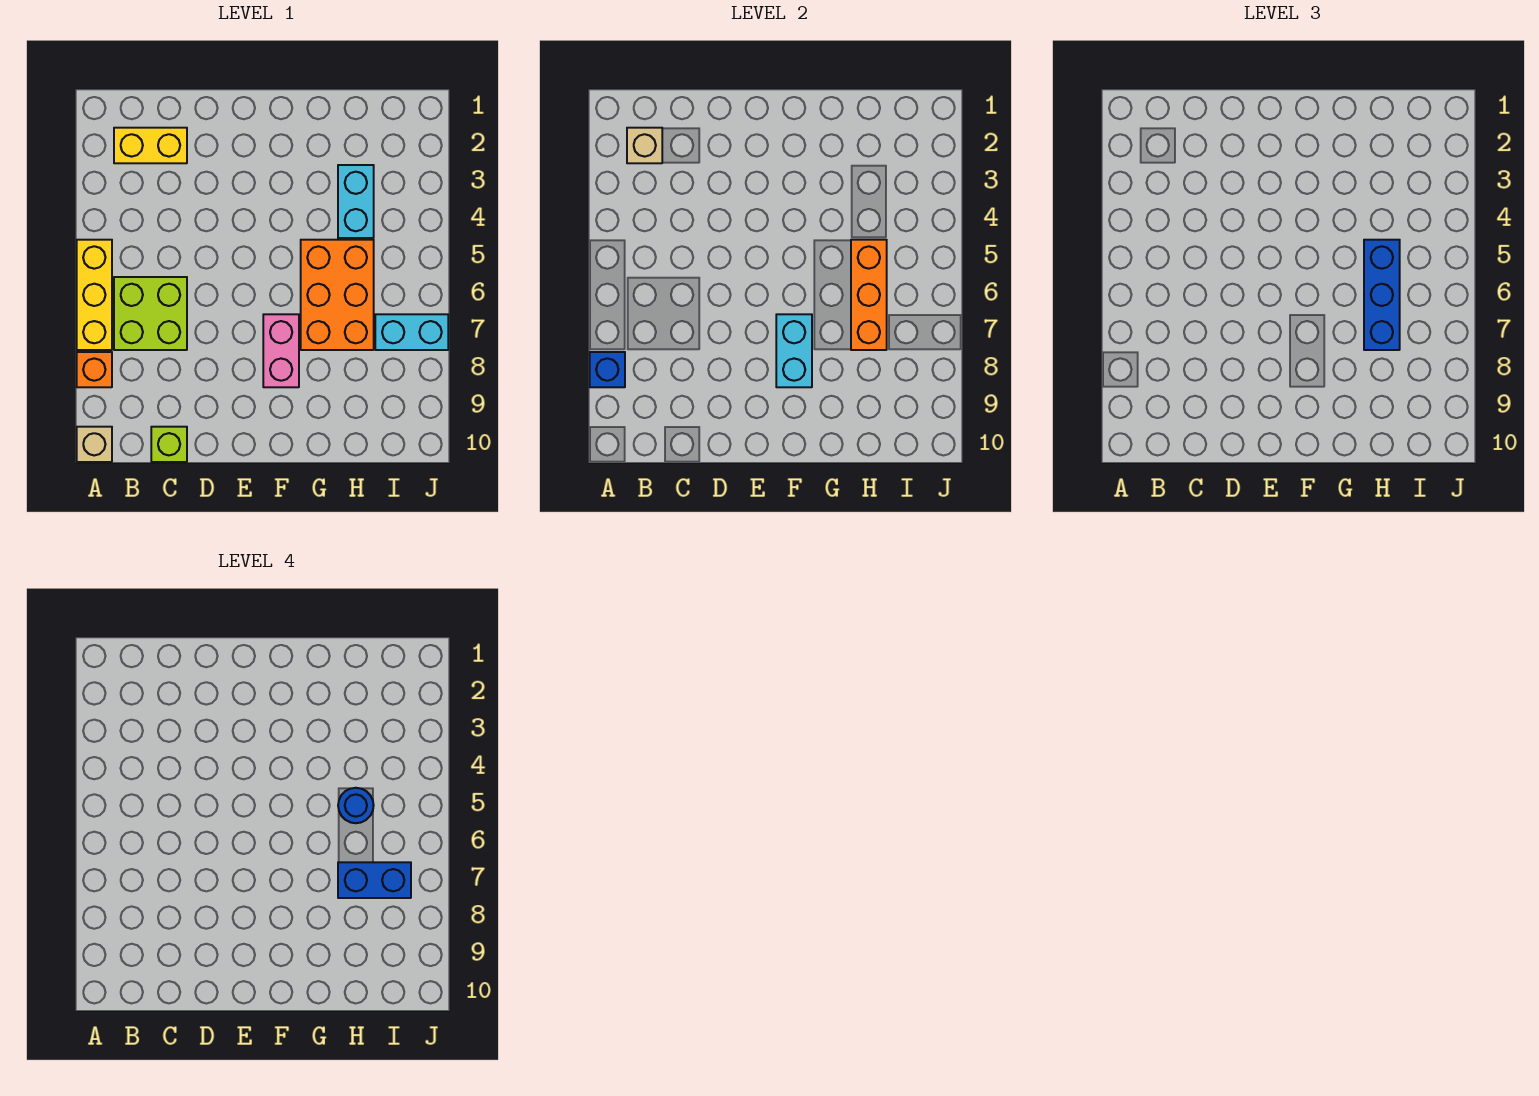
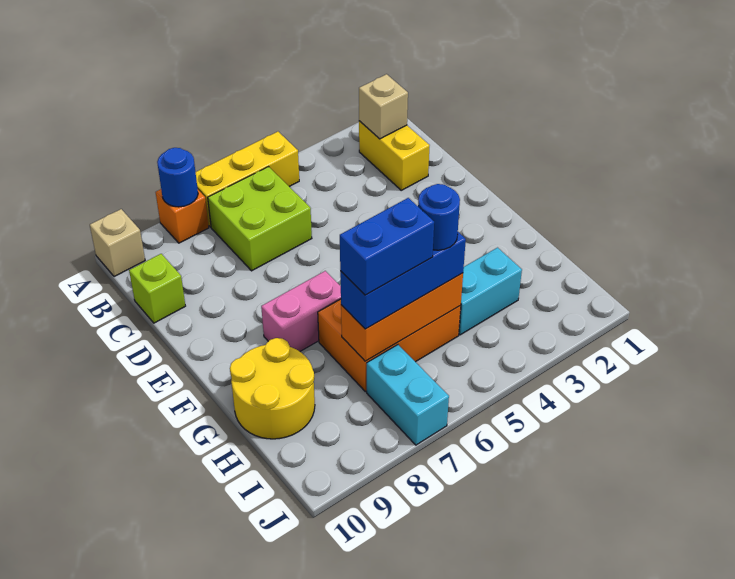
blue 1x1 brick [590,352,625,387] -> blue 1x1 round brick [157,148,198,207]
cyan 1x2 brick [776,314,812,387] -> none
none -> yellow 2x2 round brick [230,338,315,439]
blue 1x2 brick [338,862,411,898] -> blue 1x2 brick turned to [340,198,434,295]

